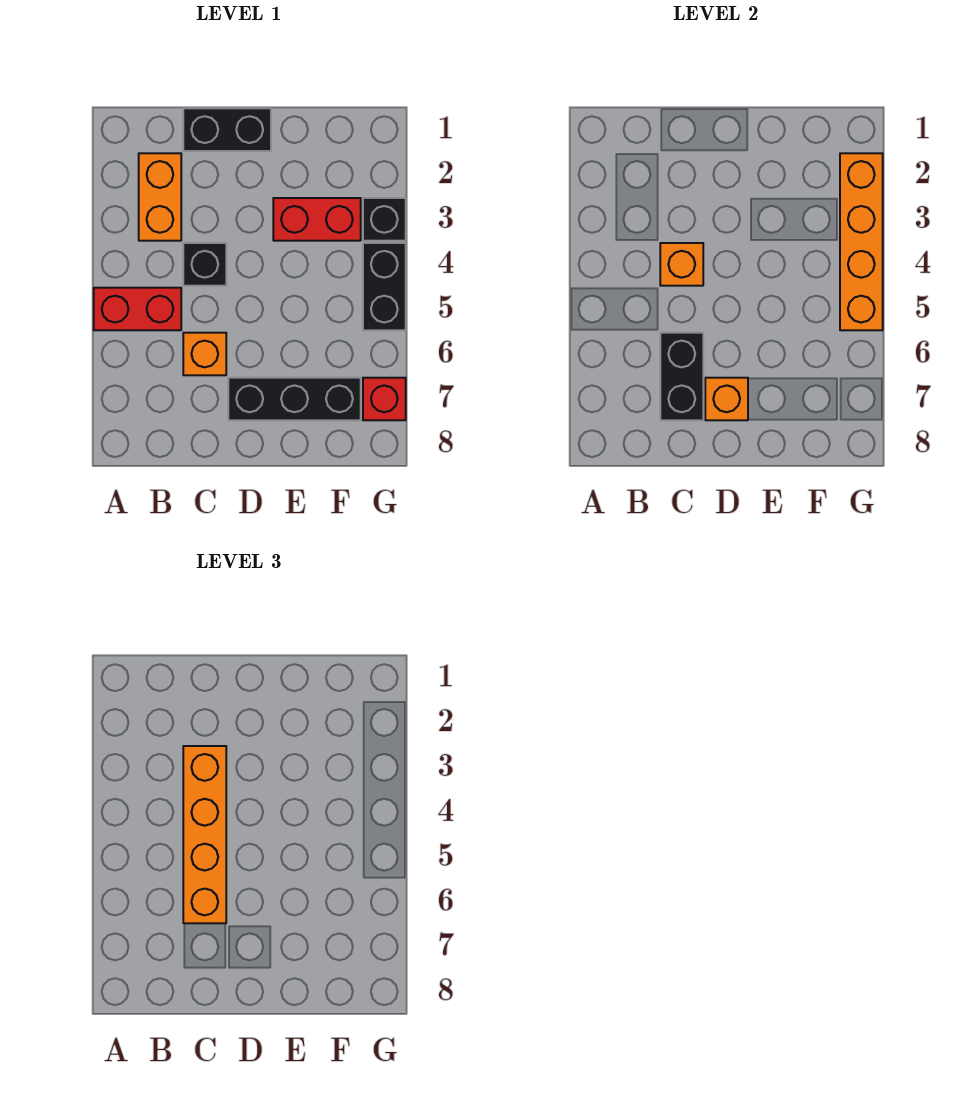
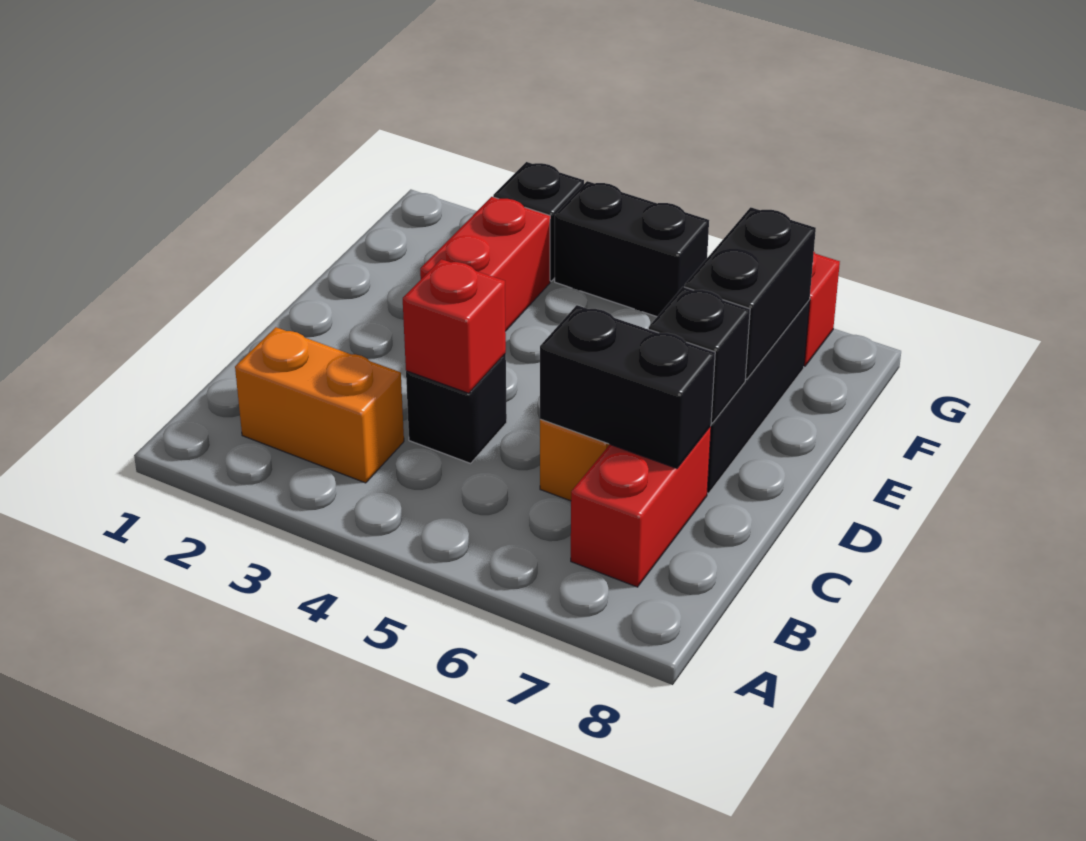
red 1x2 brick [94,288,181,330] -> red 1x2 brick moved to [571,426,711,587]
black 1x2 brick [183,108,271,151] -> black 1x2 brick moved to [684,207,816,379]
orange 1x4 brick [183,746,226,923] -> none
orange 1x1 brick [660,243,703,286] -> red 1x1 brick [403,259,506,393]
orange 1x1 brick [705,378,748,420] -> black 1x1 brick [649,287,750,423]
orange 1x4 brick [840,153,883,330] -> none

